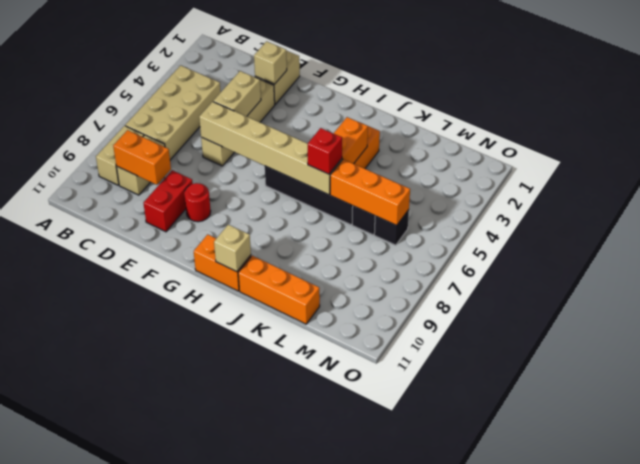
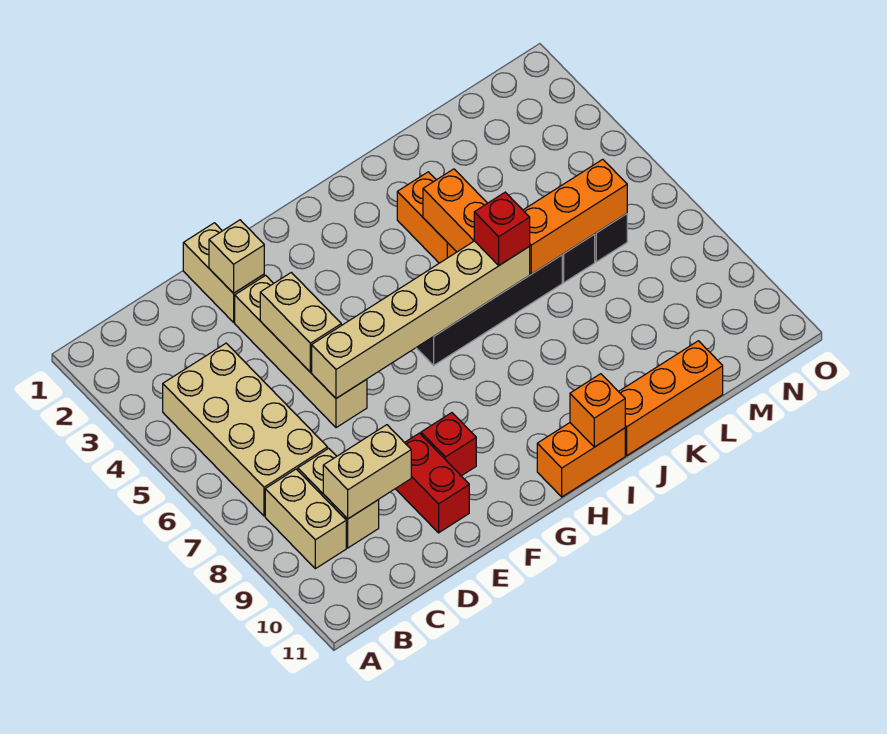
orange 1x2 brick [113,130,171,185] -> tan 1x2 brick [323,425,411,519]
red 1x1 round brick [184,183,211,222] -> red 1x1 brick [421,413,476,476]
tan 1x1 brick [214,225,251,272] -> orange 1x1 brick [570,374,625,447]

